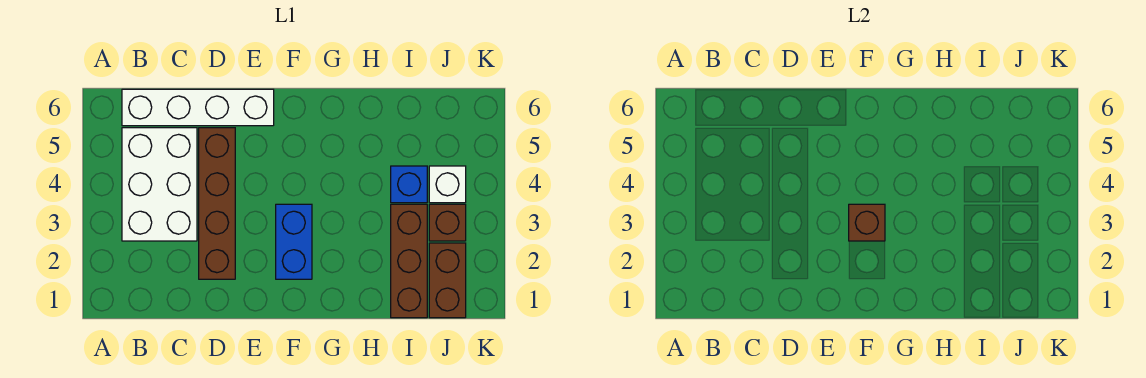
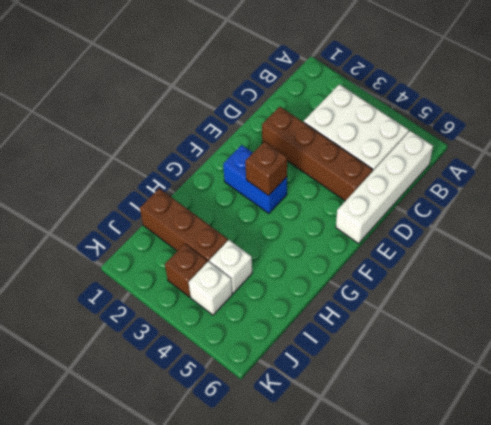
blue 1x1 brick [391,166,427,203] -> white 1x1 brick [209,240,252,293]
brown 1x2 brick [429,243,466,318] -> none

